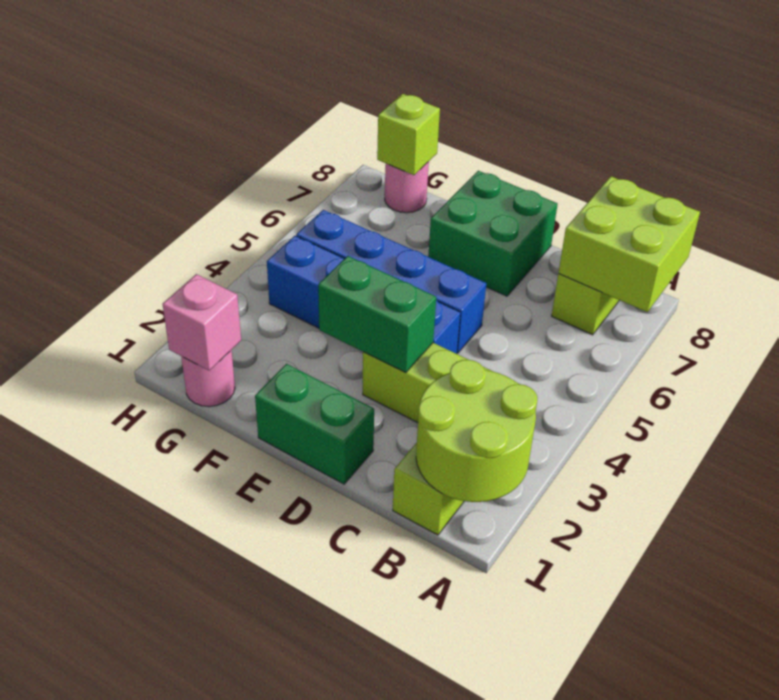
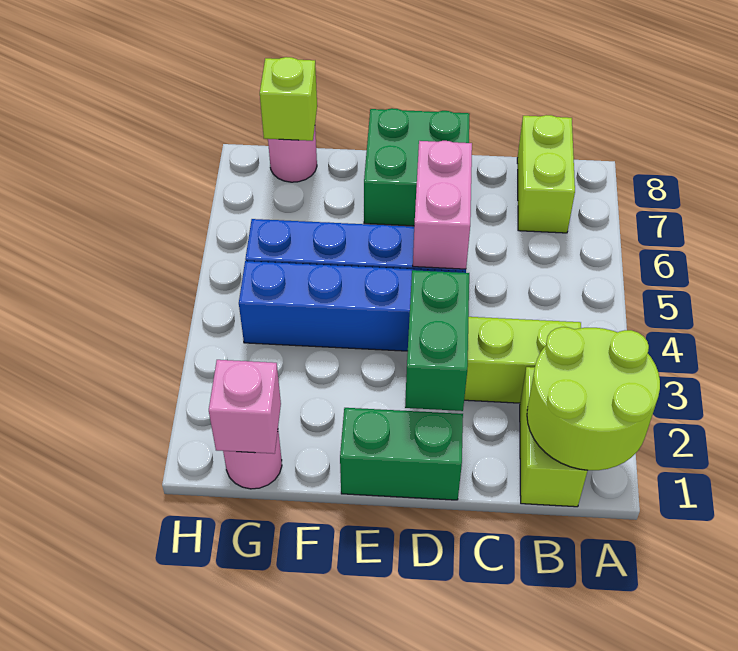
lime 2x2 brick [558,176,700,312] -> none
green 1x2 brick [318,256,436,373] -> green 1x2 brick turned to [405,270,469,411]
none -> pink 1x2 brick [413,141,472,269]

